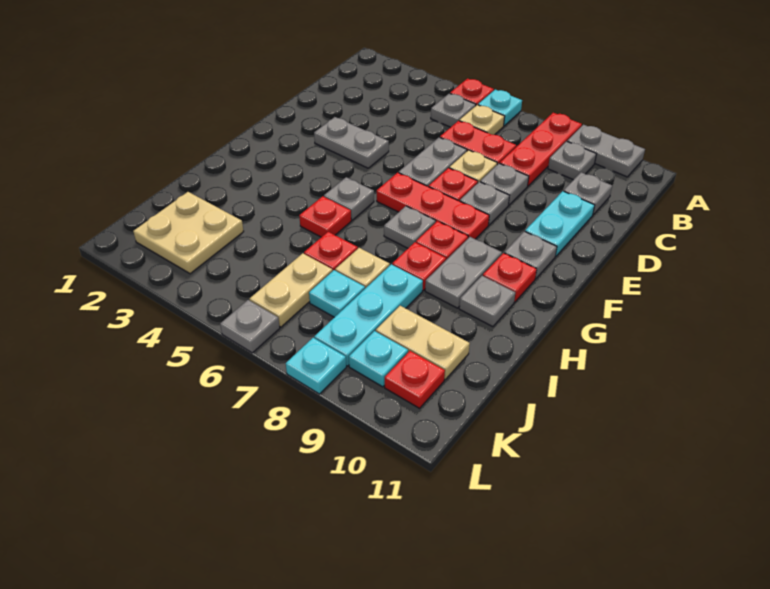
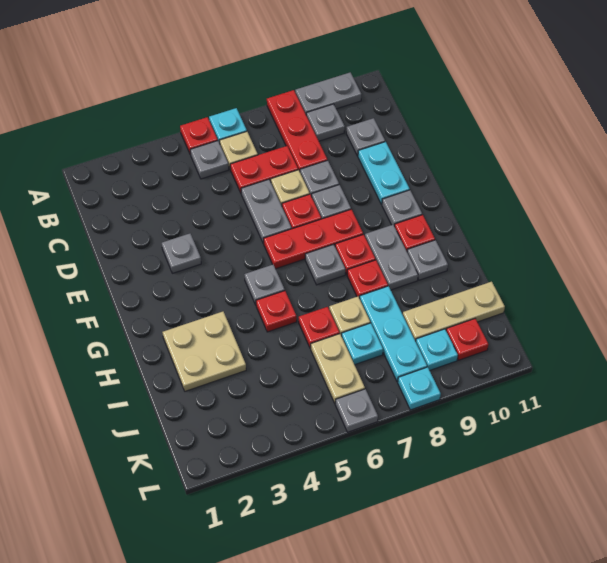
grey 1x2 plate [314,117,389,168] -> grey 1x1 plate [162,234,201,273]
tan 2x2 plate [133,192,244,274] -> tan 2x2 plate moved to [163,312,246,391]
tan 1x2 plate [376,306,470,379] -> tan 1x3 plate [403,282,505,341]

